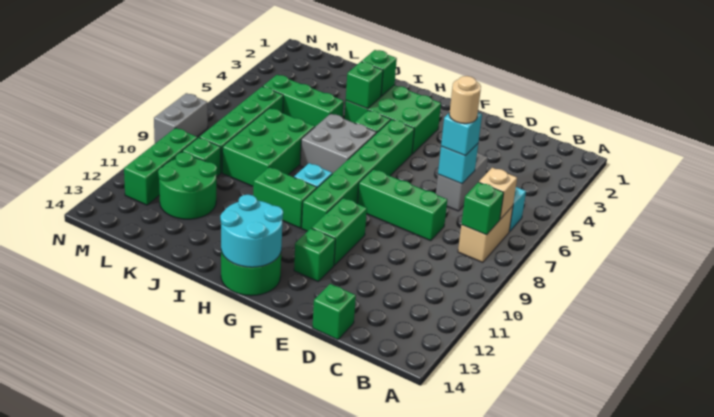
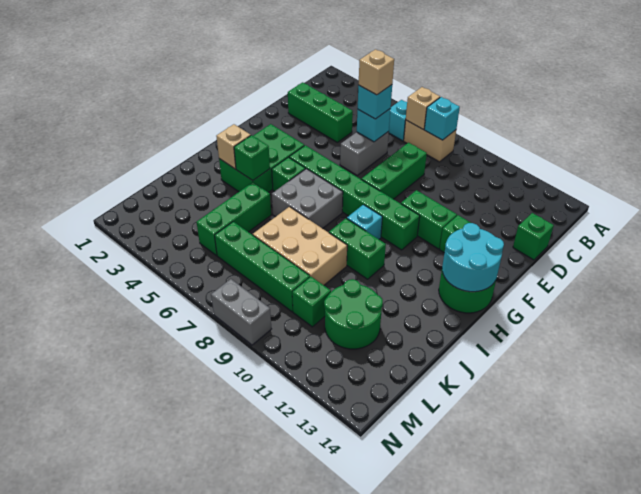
green 1x1 brick [461,182,504,235] -> cyan 1x1 brick [424,97,460,140]
grey 1x2 brick [436,152,488,211] -> grey 1x2 brick turned to [340,132,389,175]
tan 1x1 round brick [449,76,481,124] -> tan 1x1 brick [359,49,394,95]
green 1x2 brick [253,167,317,228] -> green 1x2 brick turned to [329,218,386,279]
green 1x1 brick [361,50,397,96] -> tan 1x1 brick [216,124,251,169]
green 2x3 brick [222,108,315,187] -> tan 2x3 brick [253,207,347,285]
green 1x3 brick [124,128,197,205] -> green 1x3 brick moved to [288,82,353,142]

